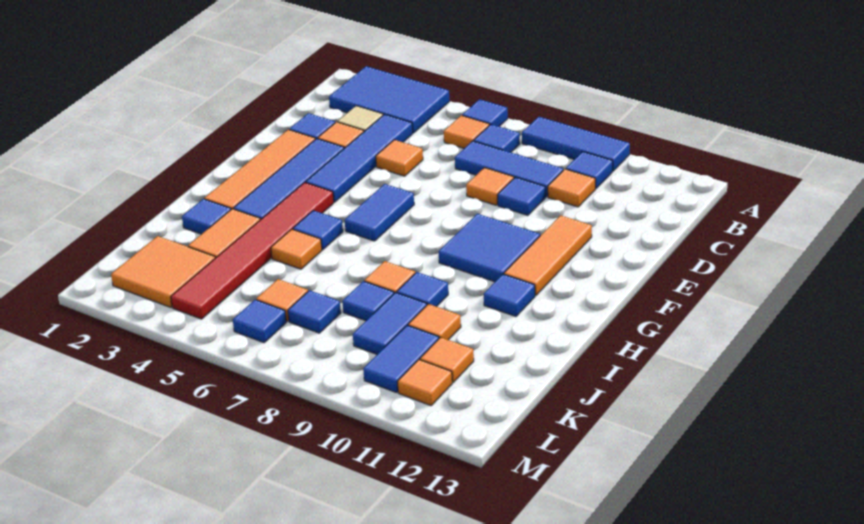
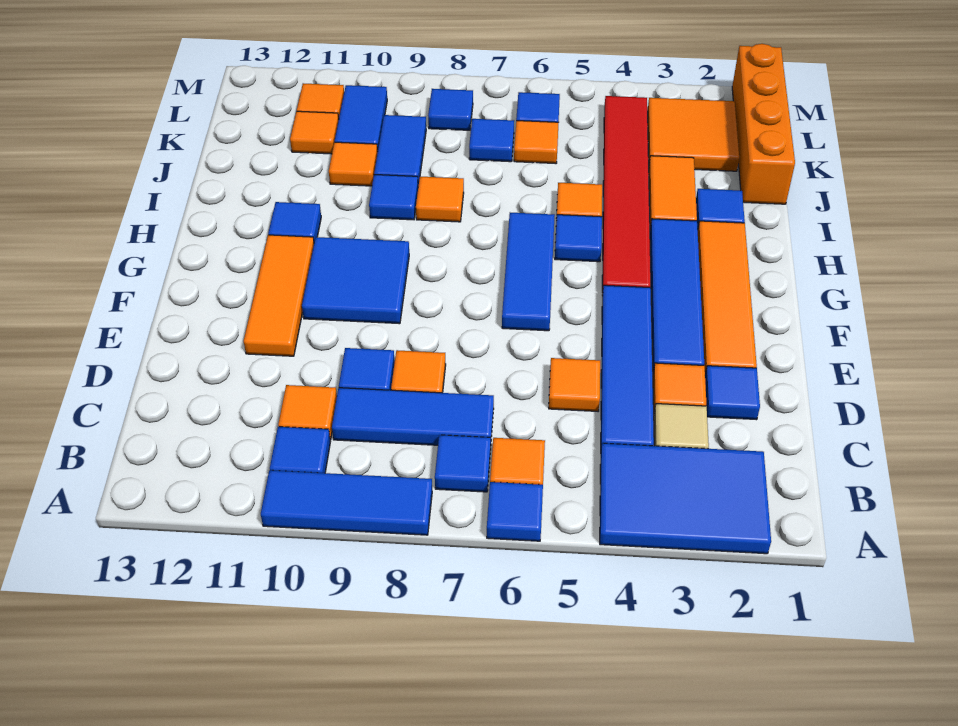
blue 1x2 tile [345,184,414,241] -> blue 1x3 tile [502,213,555,331]
none -> orange 1x4 brick [732,44,795,204]
blue 1x1 tile [342,281,394,321] -> blue 1x1 tile moved to [428,89,473,130]

